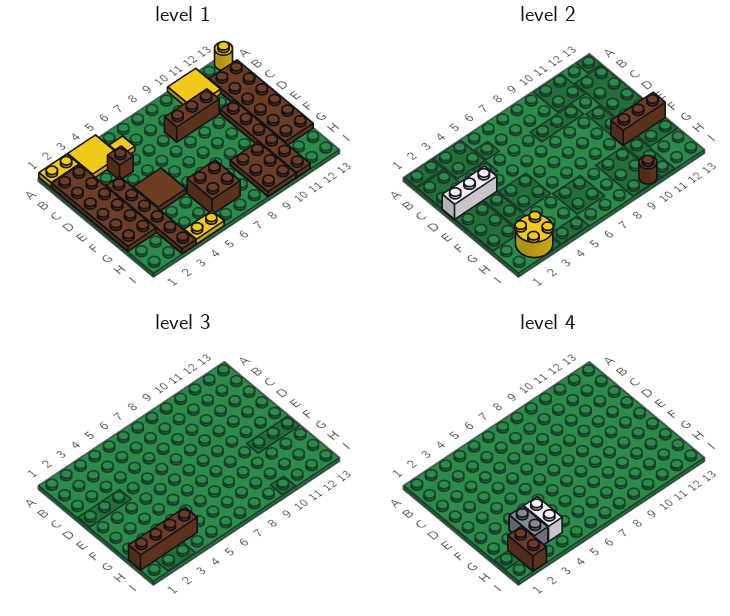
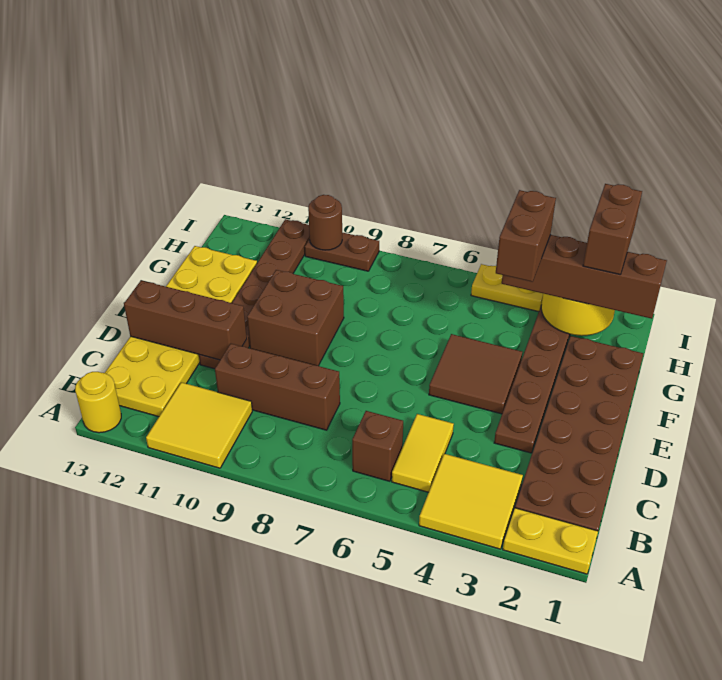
yellow 1x1 tile [109,136,135,154] -> yellow 1x2 tile [392,414,454,492]
brown 2x6 plate [209,60,313,145] -> yellow 2x6 plate [105,246,257,417]
brown 1x1 brick [108,146,133,179] -> brown 1x1 brick moved to [352,411,403,481]
white 1x3 brick [442,166,497,220] -> none
brown 1x3 brick [611,92,665,145] -> brown 1x3 brick moved to [124,281,247,360]
grey 1x2 brick [509,506,548,545] -> none
white 1x2 brick [524,497,562,541] -> brown 1x2 brick [496,190,556,282]
brown 2x2 brick [187,160,240,213] -> brown 2x2 brick moved to [247,270,344,366]
brown 2x3 plate [230,142,296,196] -> brown 1x2 plate [305,232,379,271]

